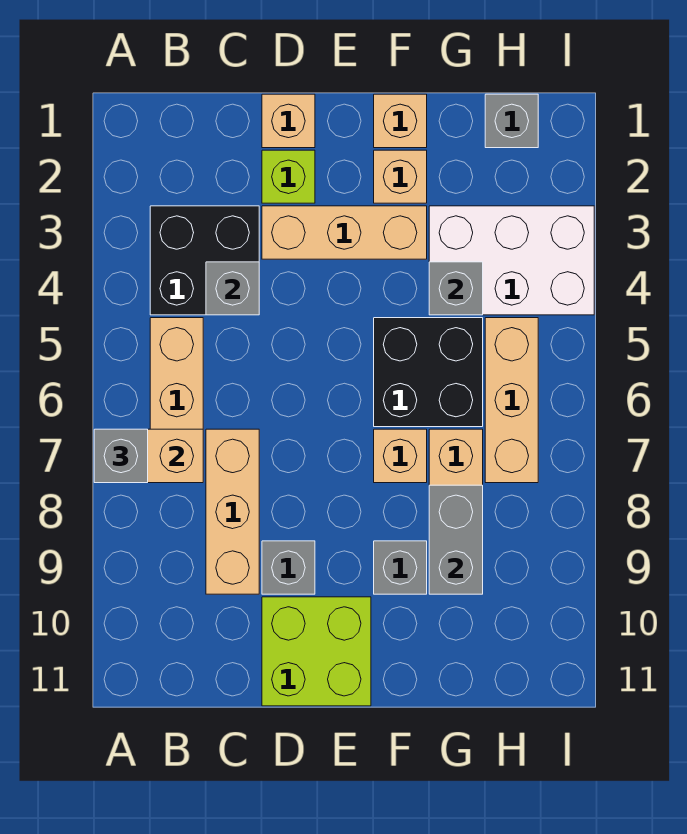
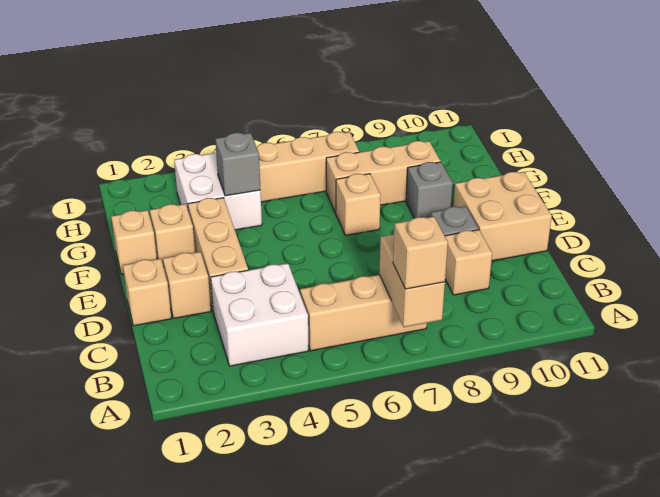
grey 1x1 brick [94,429,148,483] -> tan 1x1 brick [393,216,448,289]
black 2x2 brick [150,206,259,315] -> white 2x2 brick [211,263,309,366]
grey 1x1 brick [206,262,259,315] -> none
tan 1x3 brick [206,429,259,594] -> tan 1x1 brick [445,230,492,295]
lime 1x1 brick [262,150,315,203] -> tan 1x1 brick [163,252,211,318]
lime 2x2 brick [262,597,371,706] -> tan 2x2 brick [453,172,552,261]
black 2x2 brick [374,318,483,427] -> none
white 2x3 brick [429,206,594,315] -> white 2x2 brick [174,153,262,230]
grey 1x2 brick [429,485,483,594] -> none
grey 1x1 brick [485,94,538,148] -> none

